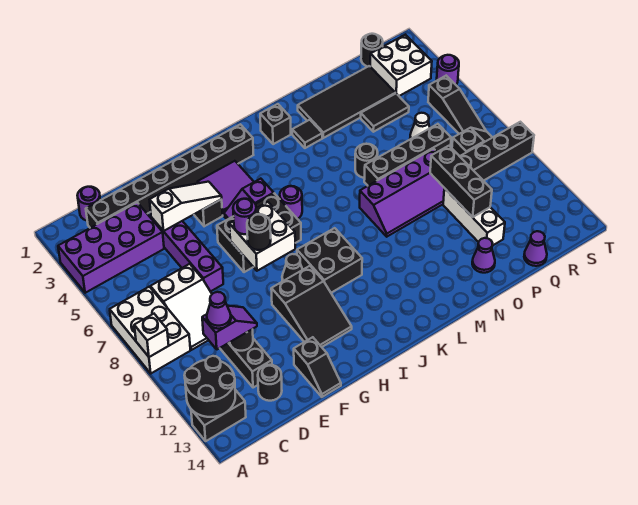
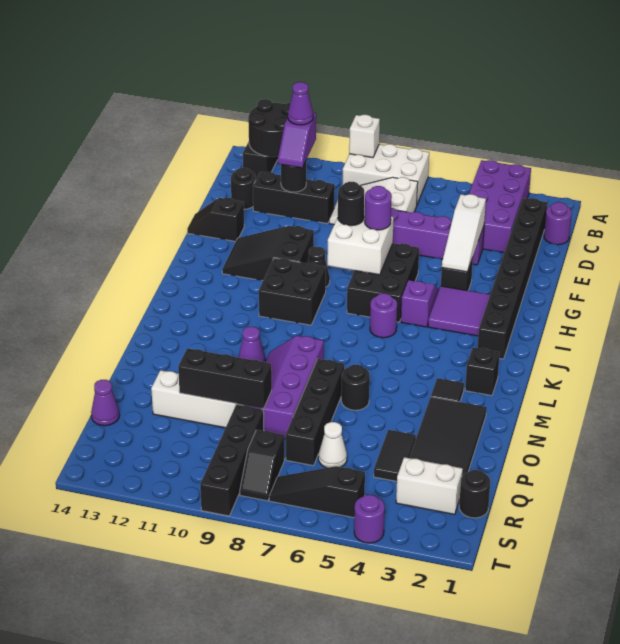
purple 1x1 cone [472,238,495,273] -> purple 1x1 cone moved to [238,327,265,362]
white 2x2 brick [370,35,432,96] -> white 1x2 brick [396,457,463,514]

